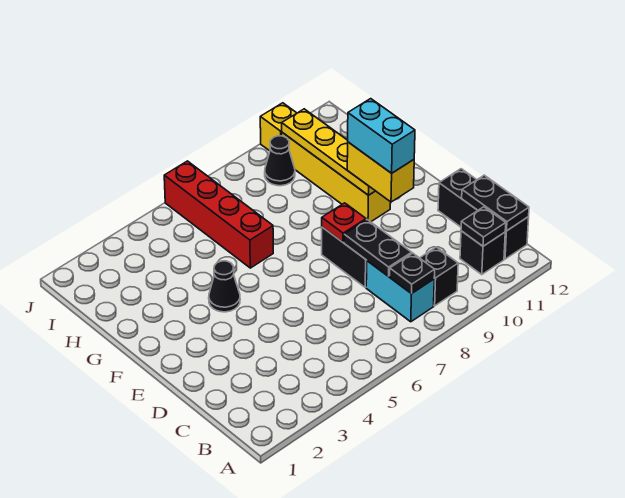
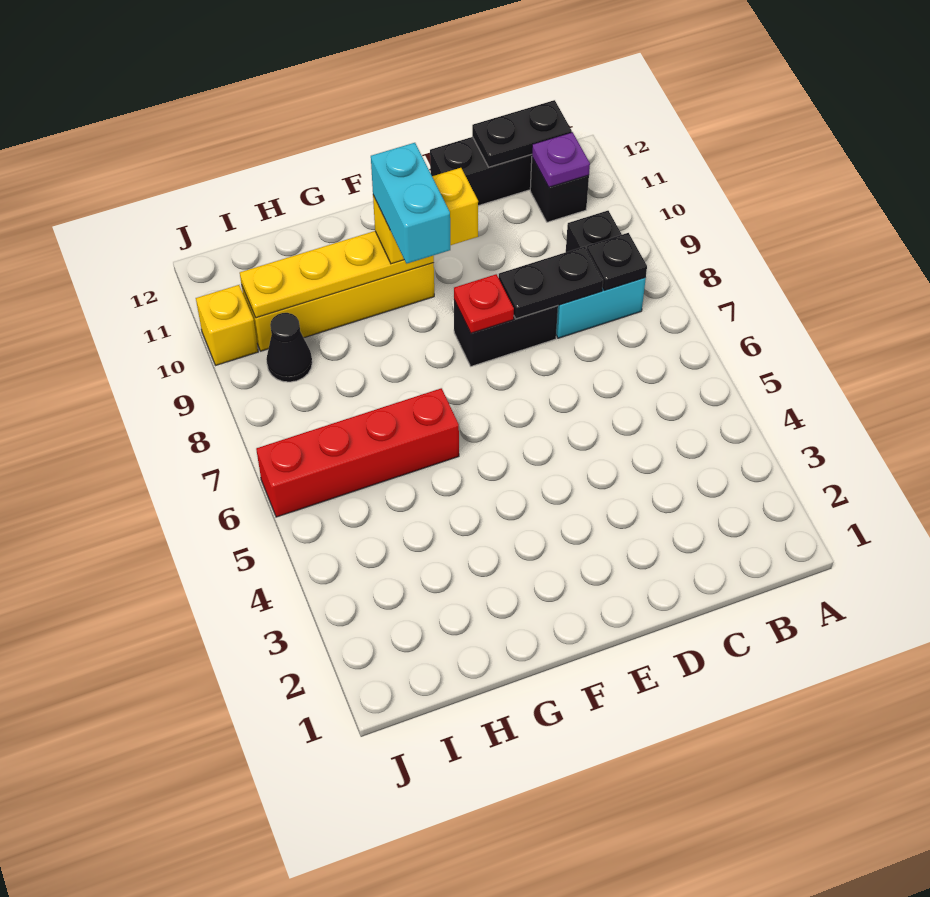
black 1x1 plate [461,207,506,246] -> purple 1x1 plate [532,132,590,187]
cyan 1x2 brick [348,99,415,173] -> cyan 1x2 brick turned to [371,143,450,264]
black 1x1 cone [209,261,240,312] -> none

